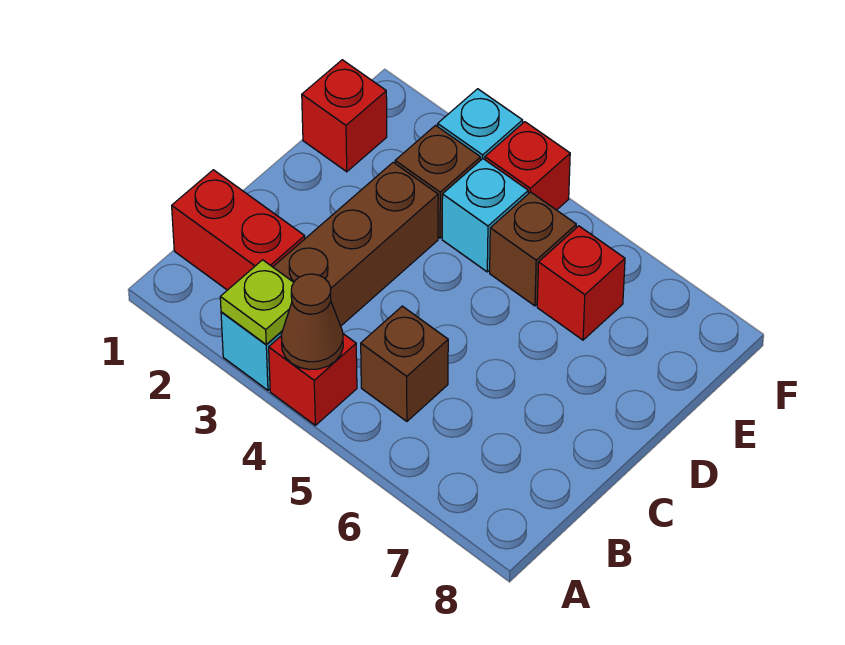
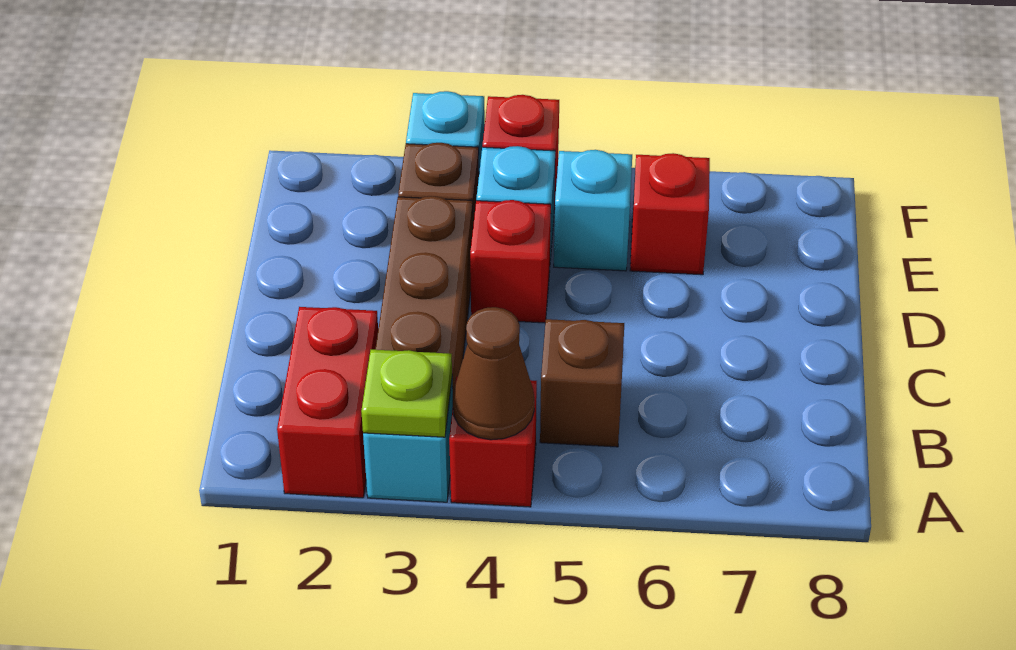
red 1x2 brick [172,170,305,290] -> red 1x2 brick turned to [277,307,378,498]
red 1x1 brick [302,60,387,172] -> red 1x1 brick moved to [470,200,551,323]
brown 1x1 brick [490,192,576,306] -> cyan 1x1 brick [554,150,632,271]

